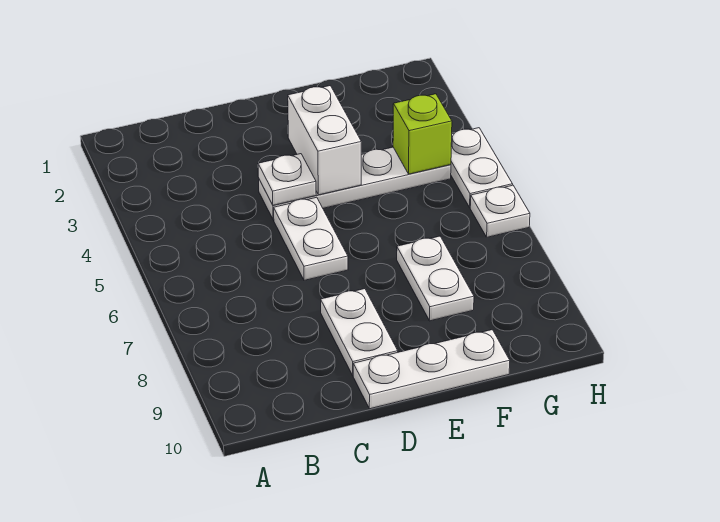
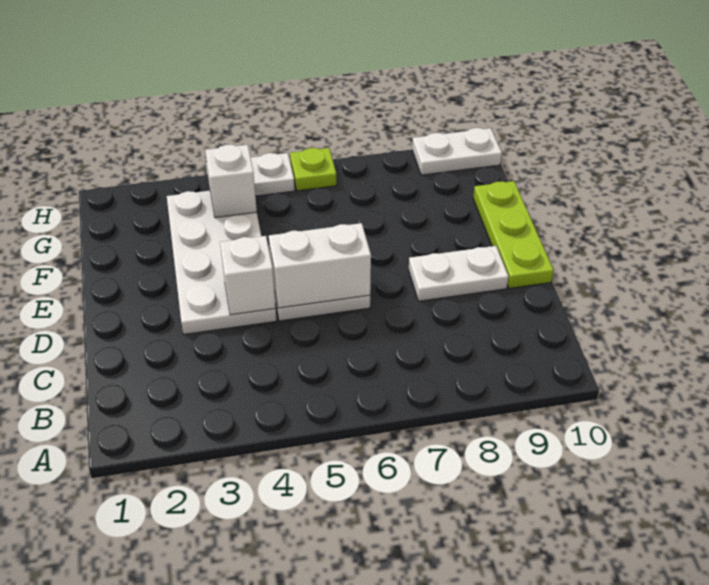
white 1x4 plate [259,147,451,220] -> white 2x4 plate [167,191,277,334]
white 1x1 plate [258,154,316,205] -> white 1x1 brick [220,236,276,315]
white 1x3 plate [353,330,510,409] -> lime 1x3 plate [473,181,554,288]
white 1x2 brick [288,86,361,195] -> white 1x2 brick moved to [269,223,371,308]
white 1x2 plate [397,236,474,321] -> white 1x2 plate moved to [412,128,502,175]
lime 1x1 brick [393,94,452,174] -> white 1x1 brick [205,145,257,218]
white 1x1 plate [470,185,530,237] -> lime 1x1 plate [290,148,337,191]

